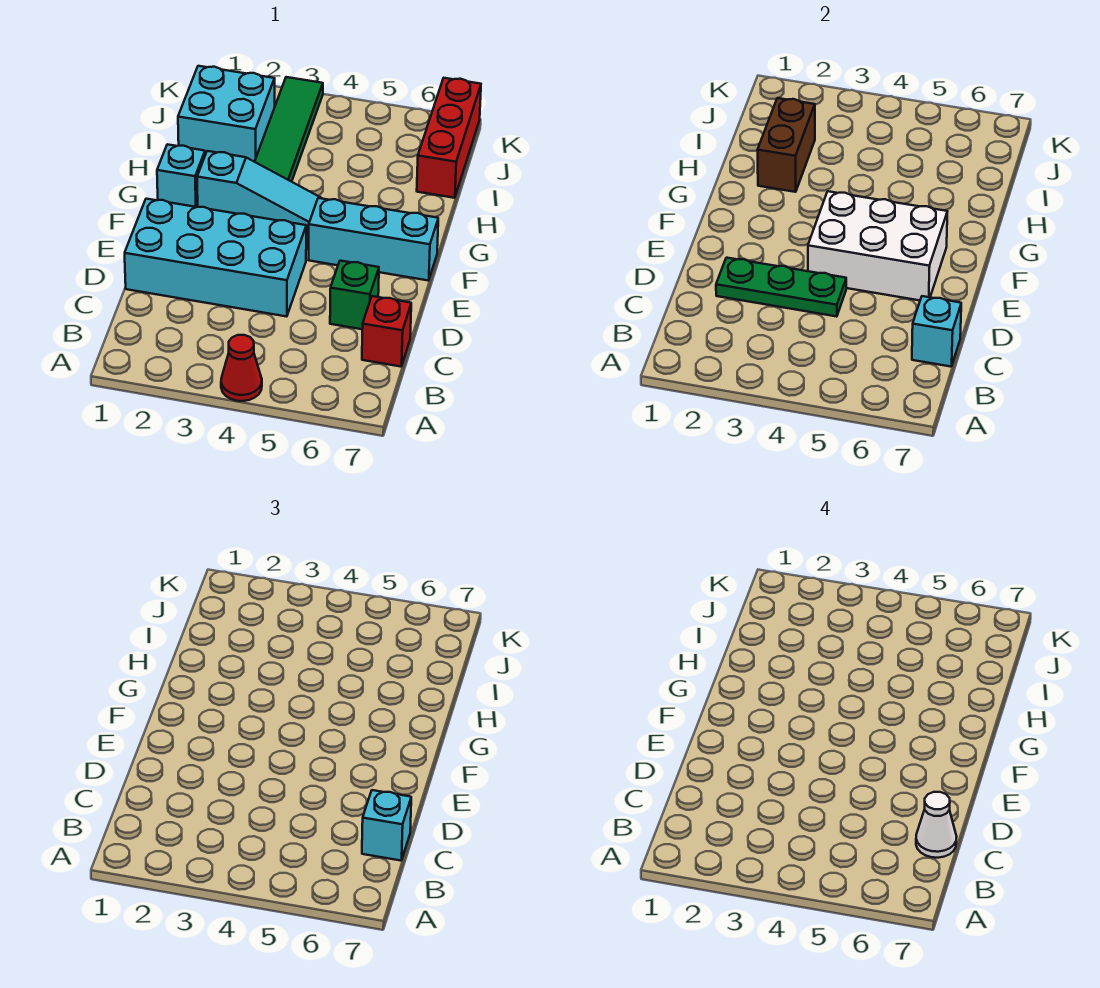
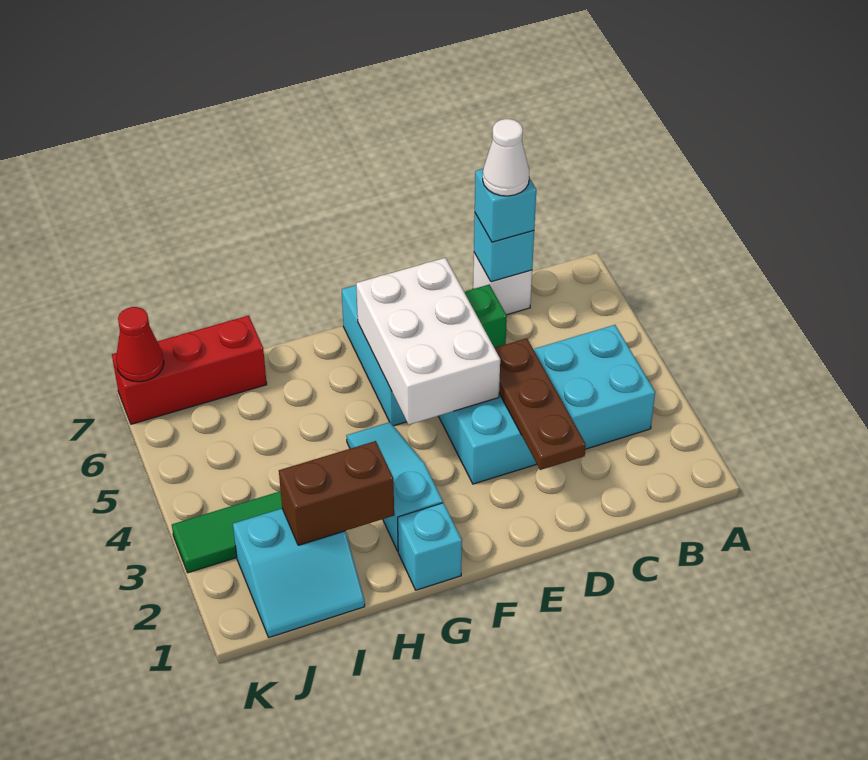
red 1x1 cone [221,335,262,401] -> red 1x1 cone moved to [116,307,164,382]
red 1x1 brick [362,296,411,367] -> white 1x1 brick [473,253,532,315]
cyan 2x4 brick [125,199,306,317] -> cyan 2x4 brick turned to [439,325,655,484]
green 1x3 plate [716,258,846,317] -> brown 1x3 plate [495,338,586,470]
cyan 2x2 brick [178,66,275,162] -> cyan 2x2 slope [233,509,365,637]

